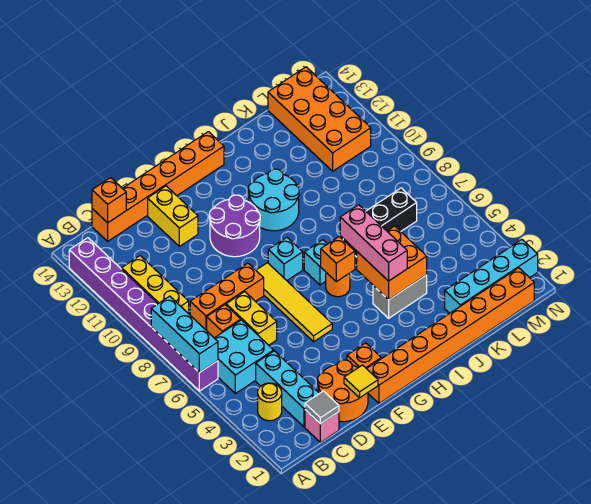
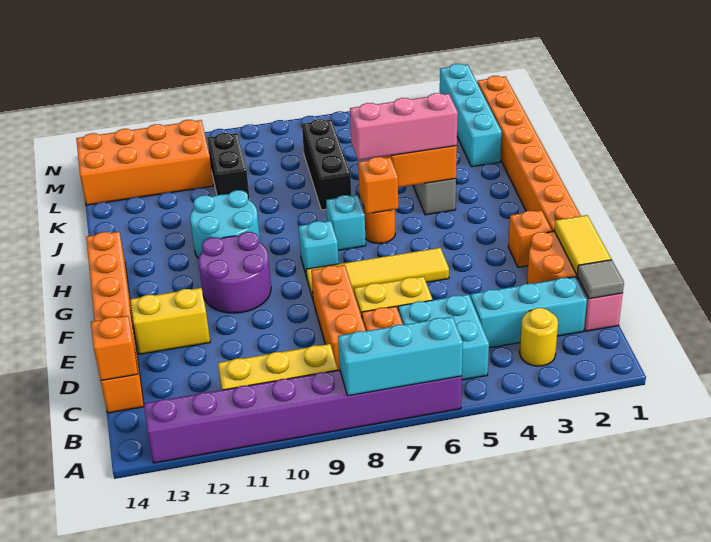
yellow 1x1 tile [344,365,378,398] -> yellow 1x2 tile [554,215,611,274]
none -> black 1x2 brick [207,133,250,200]

